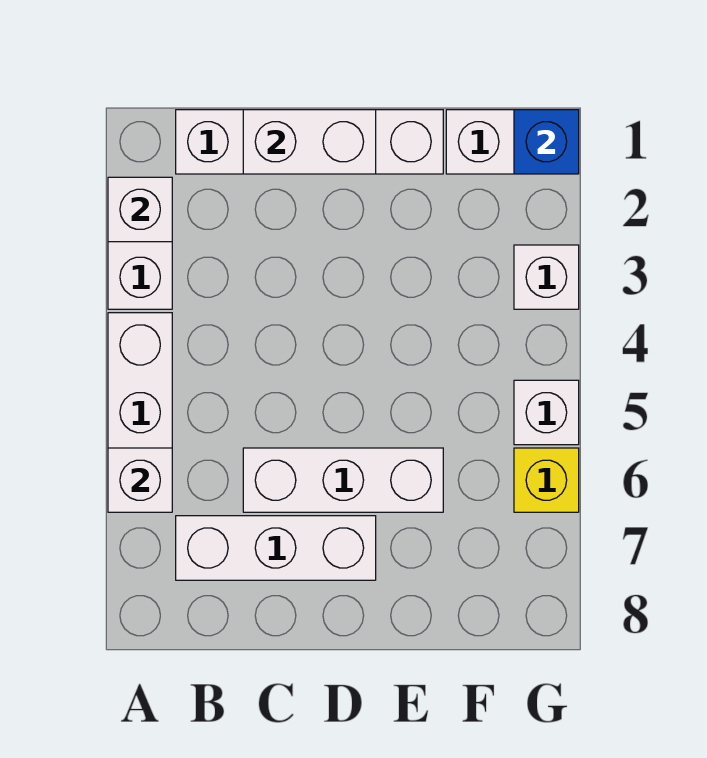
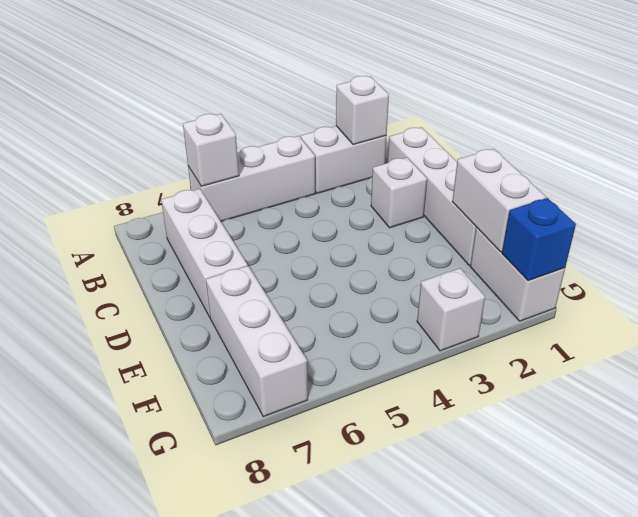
white 1x2 brick [243,110,376,174] -> white 1x2 brick moved to [452,149,546,252]
white 1x3 brick [243,448,443,512] -> white 1x3 brick moved to [206,266,308,417]
white 1x1 brick [514,380,579,445] -> white 1x1 brick moved to [371,158,427,228]
yellow 1x1 brick [514,448,579,512] -> none

